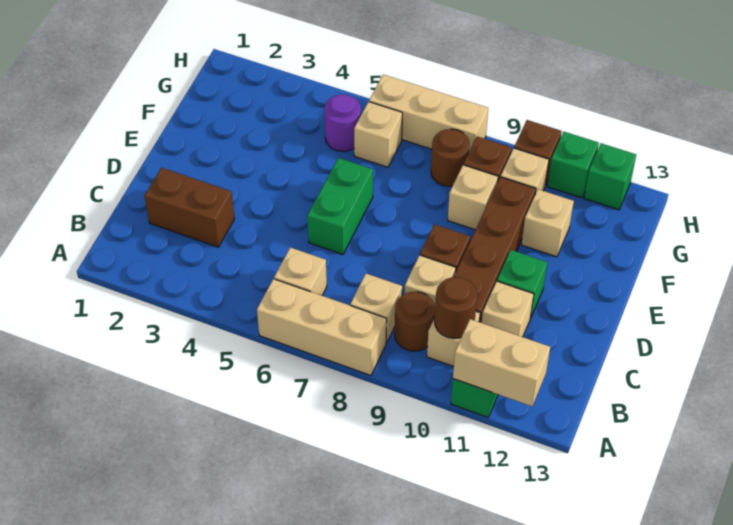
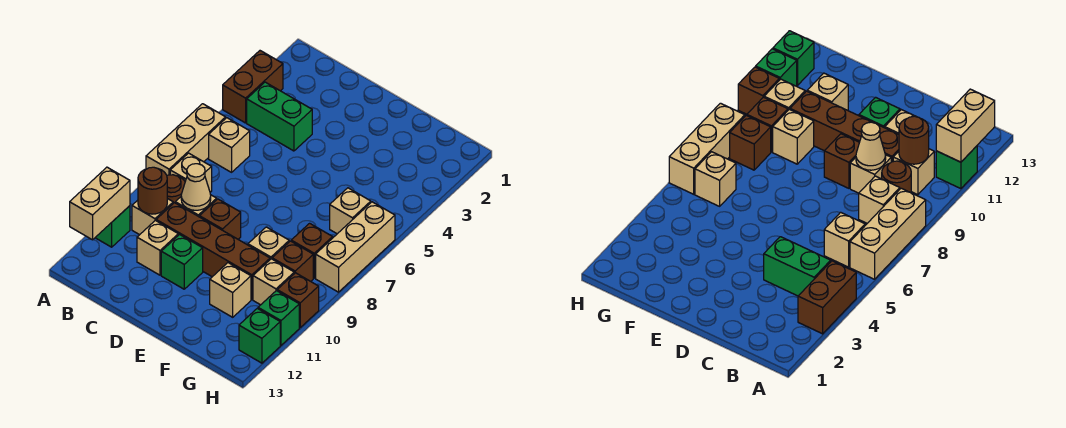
brown 1x2 brick [145,168,234,247] -> brown 1x2 brick moved to [223,51,283,123]
none -> tan 1x1 cone [181,164,211,210]
green 1x2 brick [307,158,373,254] -> green 1x2 brick moved to [247,82,312,151]
purple 1x1 round brick [324,95,361,151] -> none
brown 1x1 round brick [431,129,470,186] -> brown 1x1 brick [291,223,333,278]

